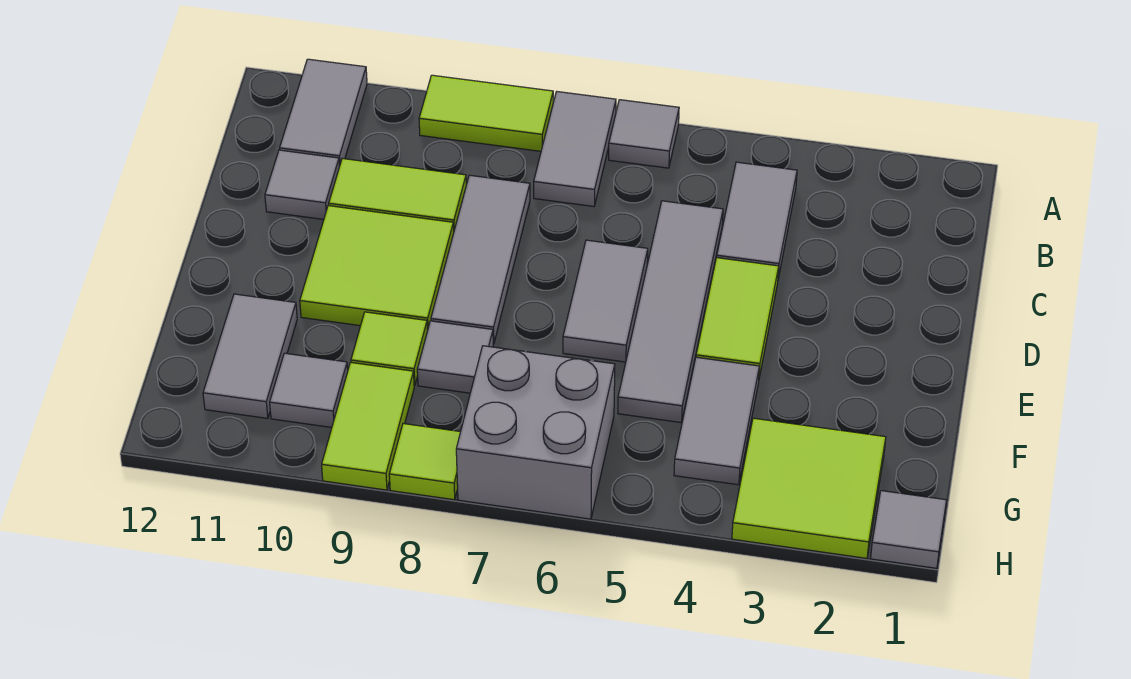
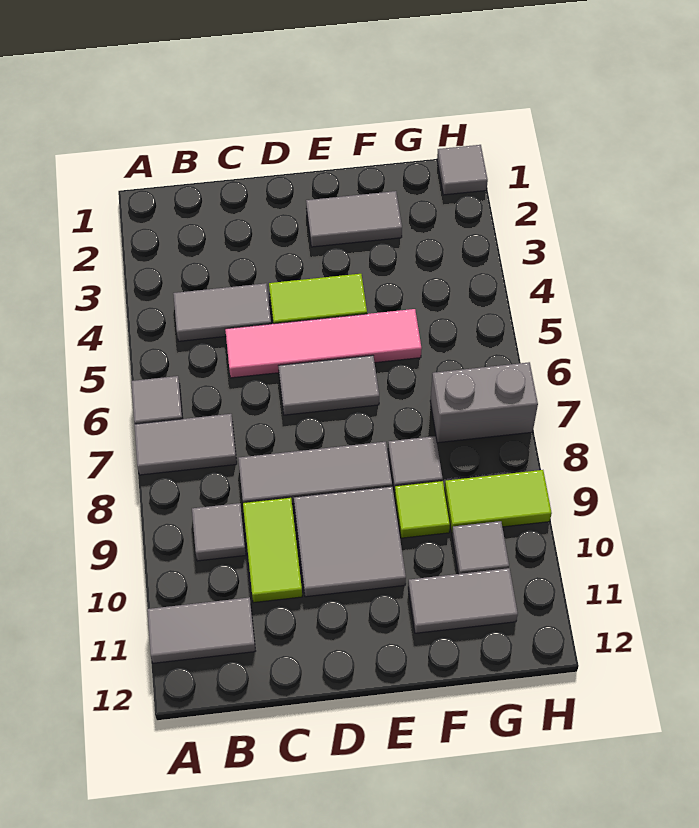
lime 1x2 tile [419,75,553,151] -> none
grey 1x4 tile [618,201,723,422] -> pink 1x4 tile [225,309,422,378]
grey 1x1 tile [265,150,340,219] -> grey 1x1 tile moved to [192,503,246,561]
lime 2x2 tile [300,206,454,331] -> grey 2x2 tile [294,486,406,597]
grey 1x2 tile [674,357,759,485] -> grey 1x2 tile moved to [306,191,402,247]
lime 2x2 tile [732,418,886,558] -> none
grey 2x2 brick [456,346,615,519] -> grey 1x2 brick [430,362,538,443]
lime 1x1 tile [389,424,460,500] -> none

